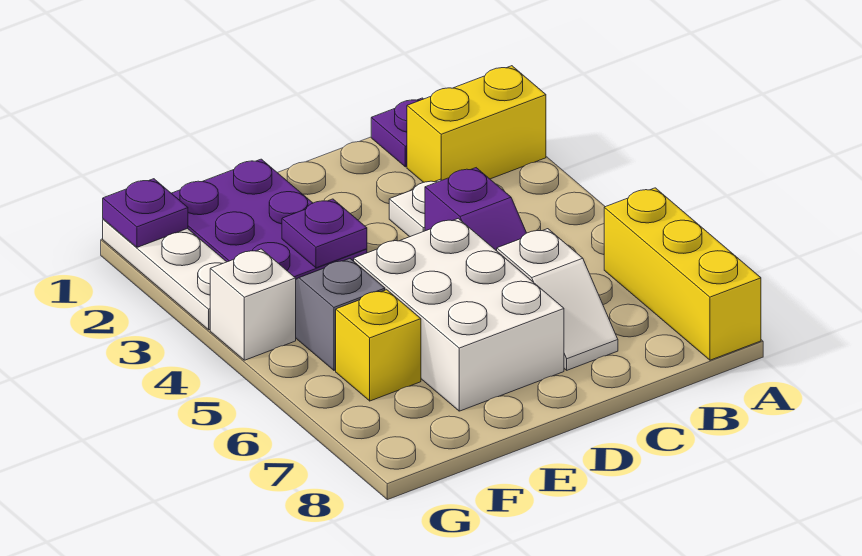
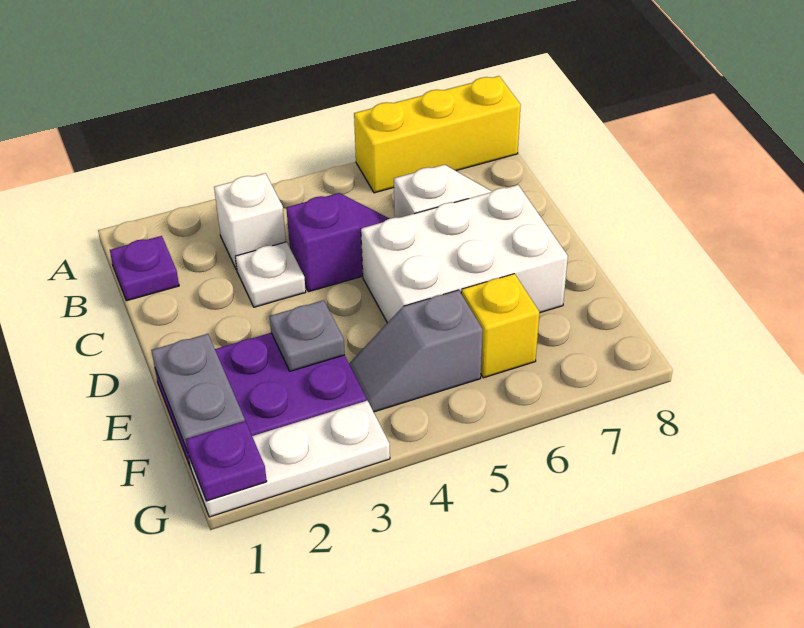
yellow 1x2 brick [407,66,546,182] -> none
none -> grey 1x2 plate [151,334,245,452]
purple 1x1 plate [282,199,367,268] -> grey 1x1 plate [269,300,345,371]
white 1x1 brick [210,249,296,360] -> white 1x1 brick moved to [214,173,286,270]

